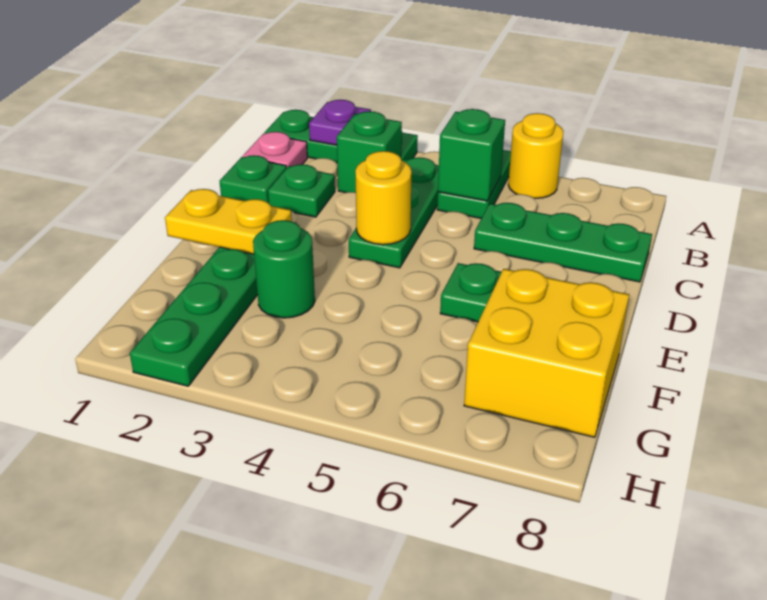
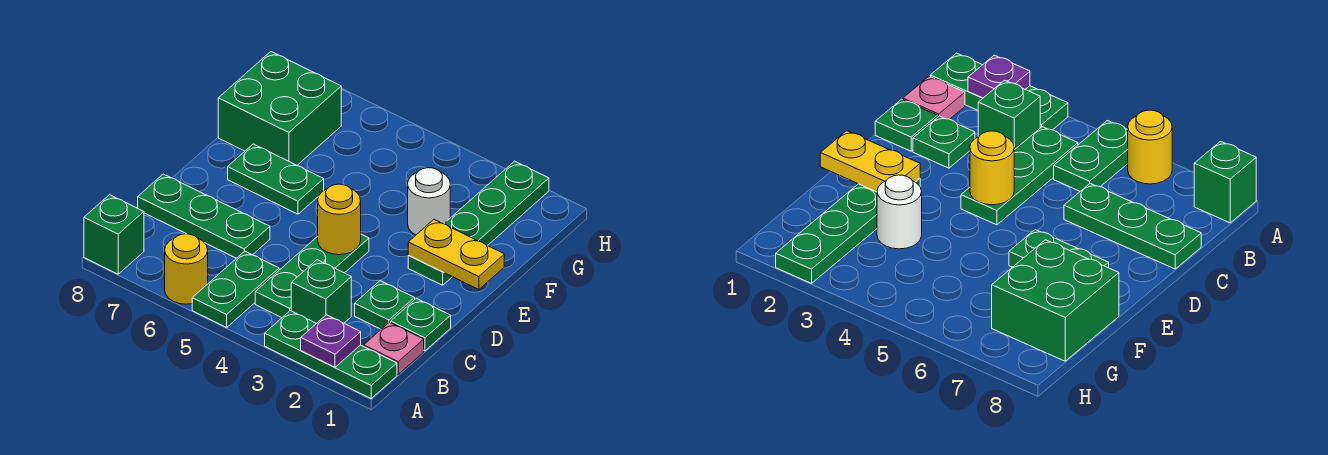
green 1x1 brick [438,109,505,201] -> green 1x1 brick moved to [84,195,144,274]
green 1x1 round brick [253,220,315,318] -> white 1x1 round brick [408,168,450,235]
yellow 2x2 brick [464,269,629,437] -> green 2x2 brick [218,52,341,165]

